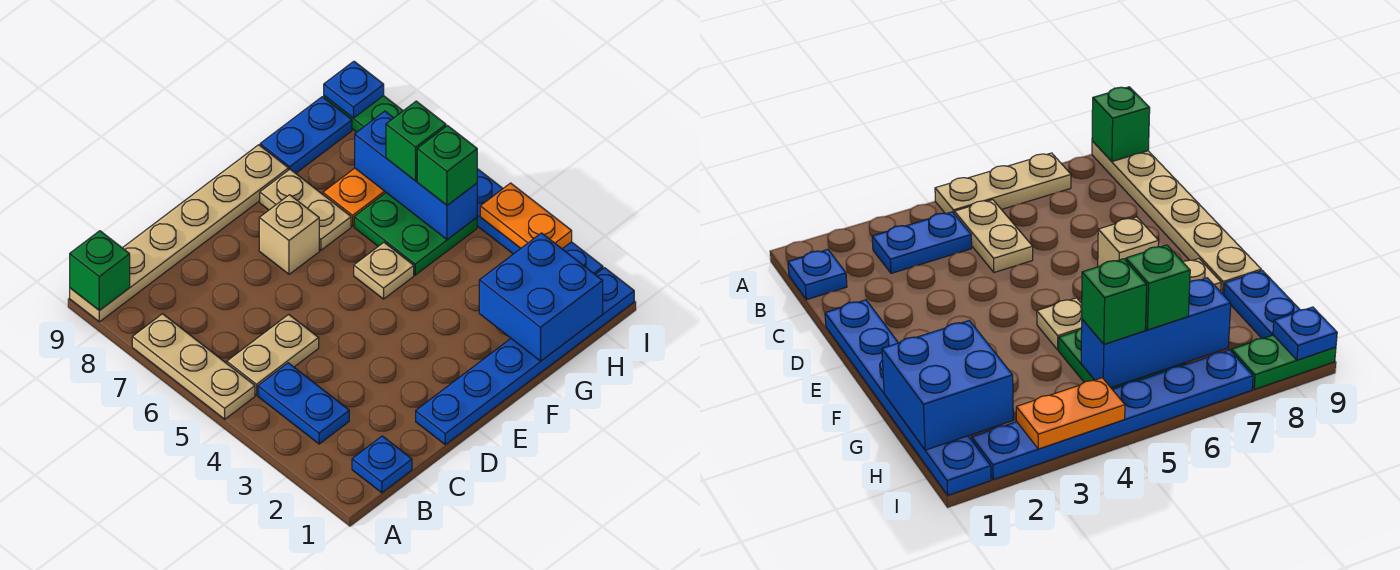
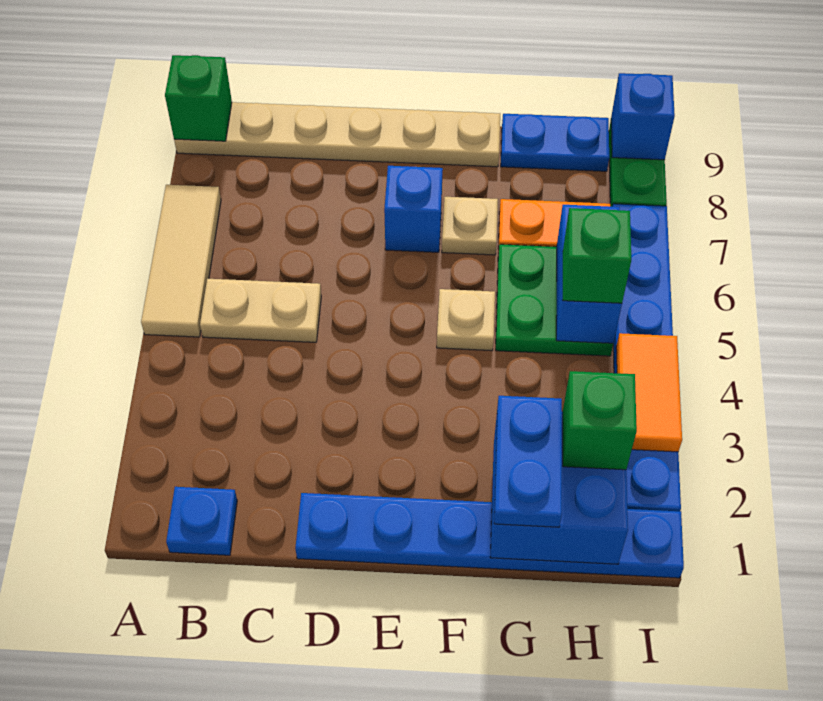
tan 1x3 plate [132,314,255,419] -> tan 1x3 tile [141,185,221,337]
blue 1x2 plate [258,363,349,444] -> blue 1x2 plate moved to [494,396,562,527]
tan 1x1 brick [259,195,319,274] -> blue 1x1 brick [384,166,443,252]
tan 1x2 plate [260,169,351,250] -> tan 1x1 plate [442,197,498,255]
blue 1x3 brick [355,111,477,240] -> blue 1x2 brick [556,205,622,343]
green 1x1 brick [386,101,446,181] -> green 1x1 brick moved to [563,371,637,470]
orange 1x2 plate [480,183,572,249] -> orange 1x2 tile [616,333,682,452]
blue 1x1 plate [324,61,384,118] -> blue 1x1 brick [611,73,675,160]

